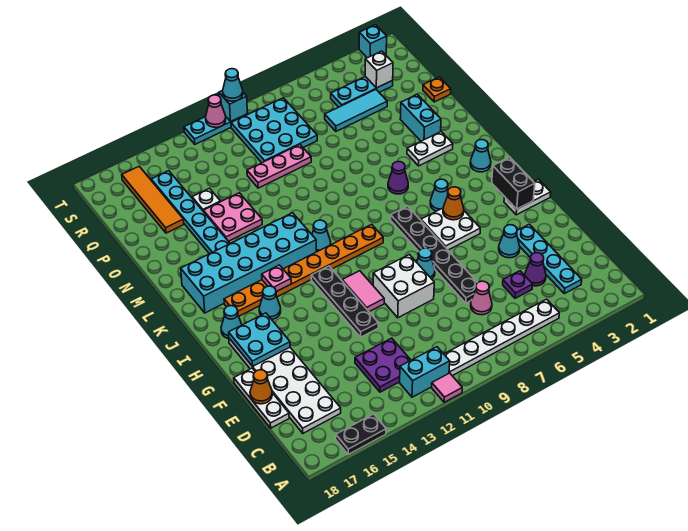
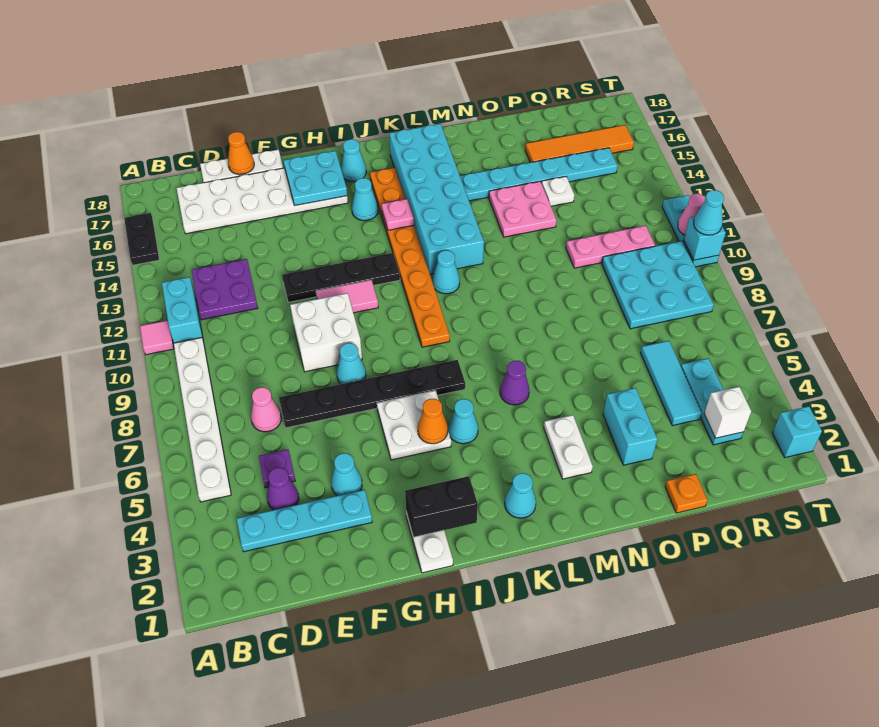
cyan 1x2 brick [400,94,441,141] -> cyan 1x2 brick turned to [603,388,657,465]
pink 1x3 plate [247,145,311,188] -> pink 1x3 plate turned to [566,226,655,268]

